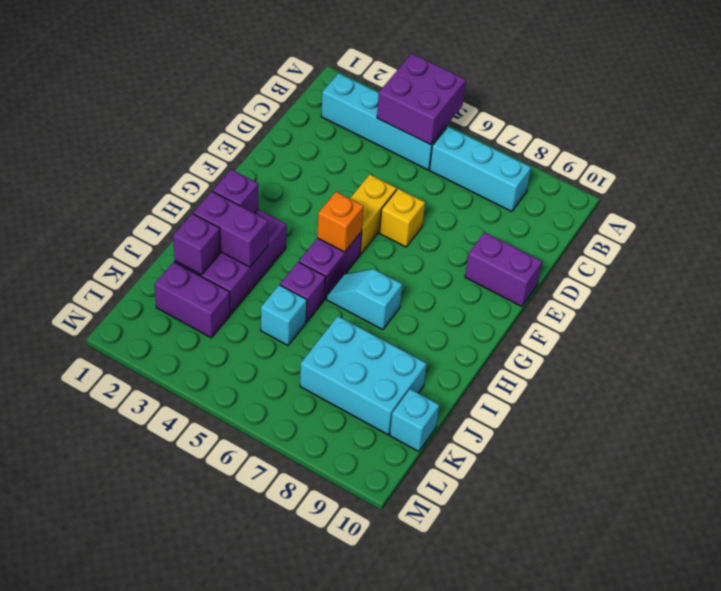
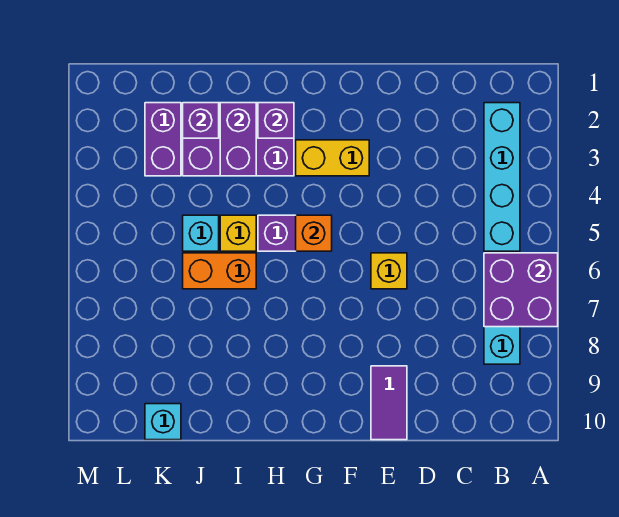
purple 2x2 brick [377,54,466,145] -> purple 2x2 brick moved to [484,253,558,327]
yellow 1x2 brick [350,175,397,254] -> yellow 1x2 brick moved to [296,140,369,176]
purple 1x2 brick [465,232,542,306] -> purple 1x2 tile [371,366,407,440]
cyan 1x2 slope [327,269,402,330] -> none
purple 1x1 brick [280,262,326,322] -> yellow 1x1 brick [220,215,256,251]
none -> orange 1x2 brick [183,253,256,289]
cyan 2x3 brick [300,316,427,435] -> none

